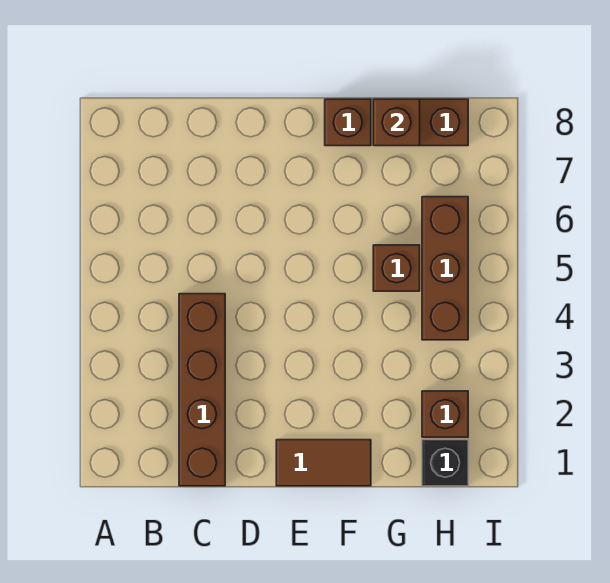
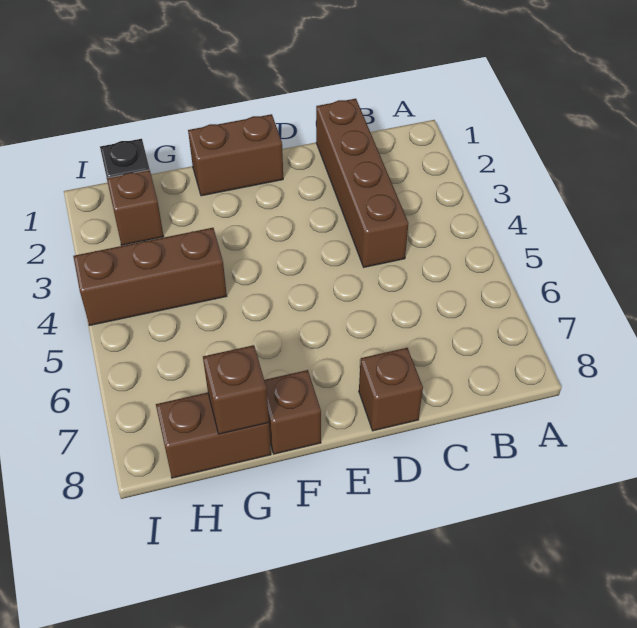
brown 1x2 tile [276,440,371,486] -> brown 1x2 brick [188,114,283,196]
brown 1x1 brick [373,245,420,291] -> brown 1x1 brick moved to [359,348,423,431]
brown 1x3 brick [422,197,468,340] -> brown 1x3 brick turned to [73,228,227,325]

